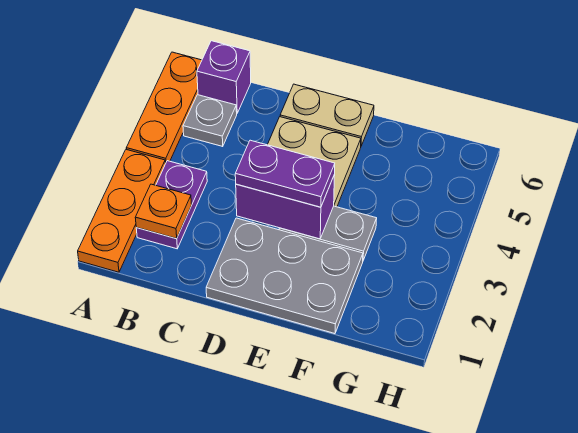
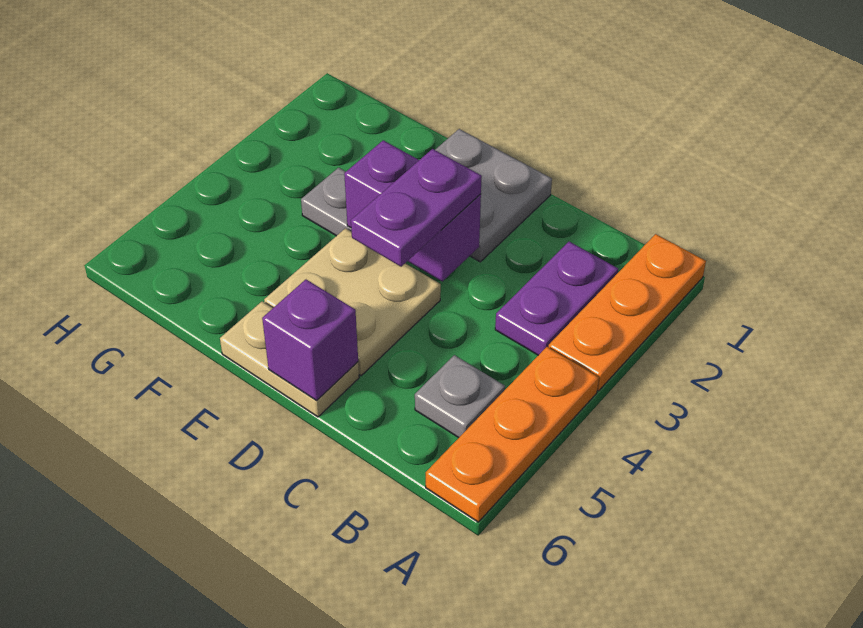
orange 1x1 plate [135,184,192,238] -> none
purple 1x1 brick [197,41,251,113] -> purple 1x1 brick moved to [262,280,358,400]
grey 2x3 plate [206,218,363,334] -> grey 2x2 plate [435,129,552,262]
purple 1x2 plate [235,140,335,207] -> purple 1x2 plate turned to [351,149,482,267]

